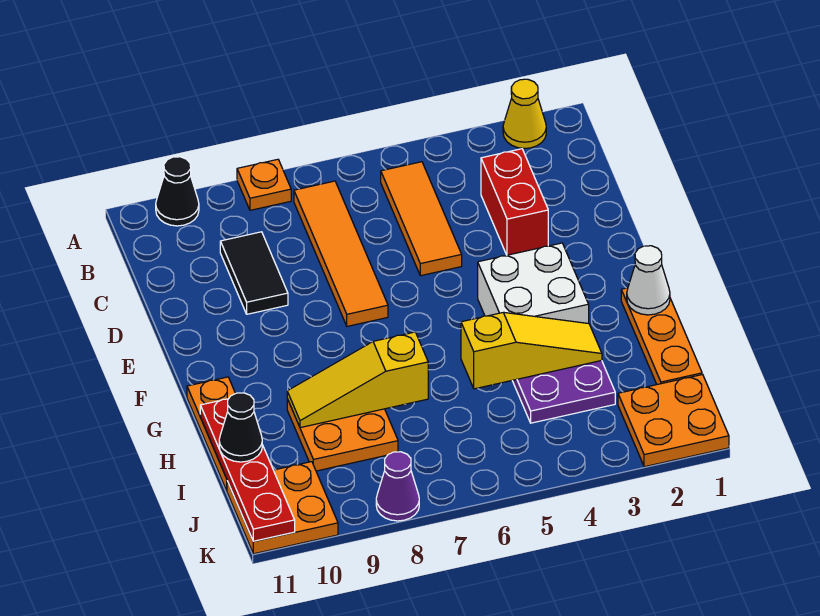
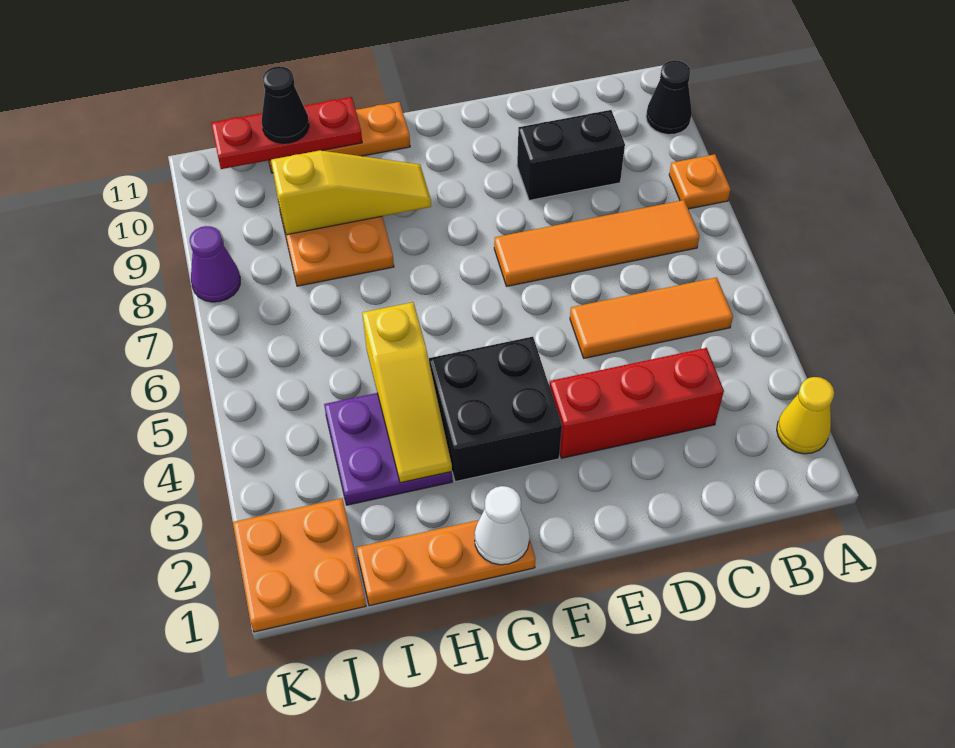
red 1x2 brick [481,149,548,255] -> red 1x3 brick [550,348,724,458]
black 1x2 tile [220,232,288,314] -> black 1x2 brick [517,110,625,200]
white 2x2 brick [478,243,589,323] -> black 2x2 brick [429,337,562,482]
yellow 1x3 slope [287,332,428,428] -> yellow 1x3 slope turned to [271,150,431,235]
red 1x4 plate [200,399,295,541] -> red 1x3 plate [211,97,362,169]
orange 2x2 plate [227,462,338,554] -> none

